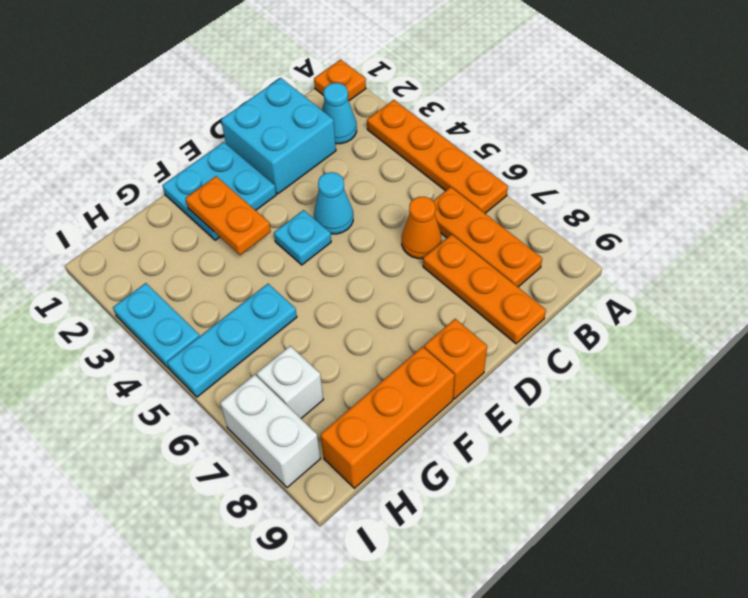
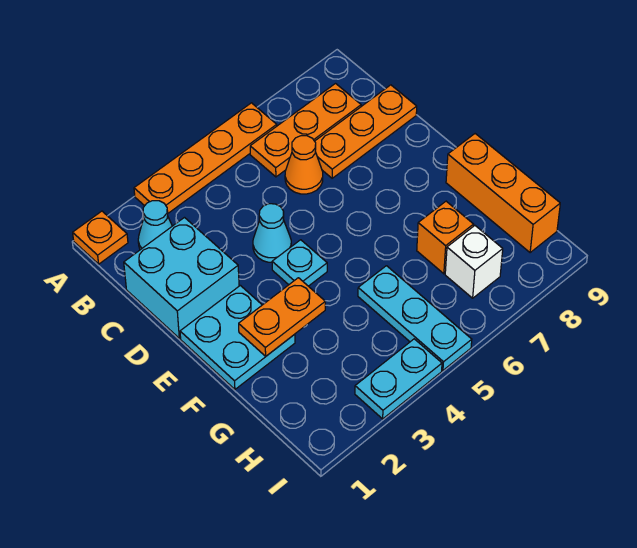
orange 1x1 brick [424,319,487,399] -> orange 1x1 brick moved to [417,201,474,274]
white 1x2 brick [220,375,321,488] -> none

